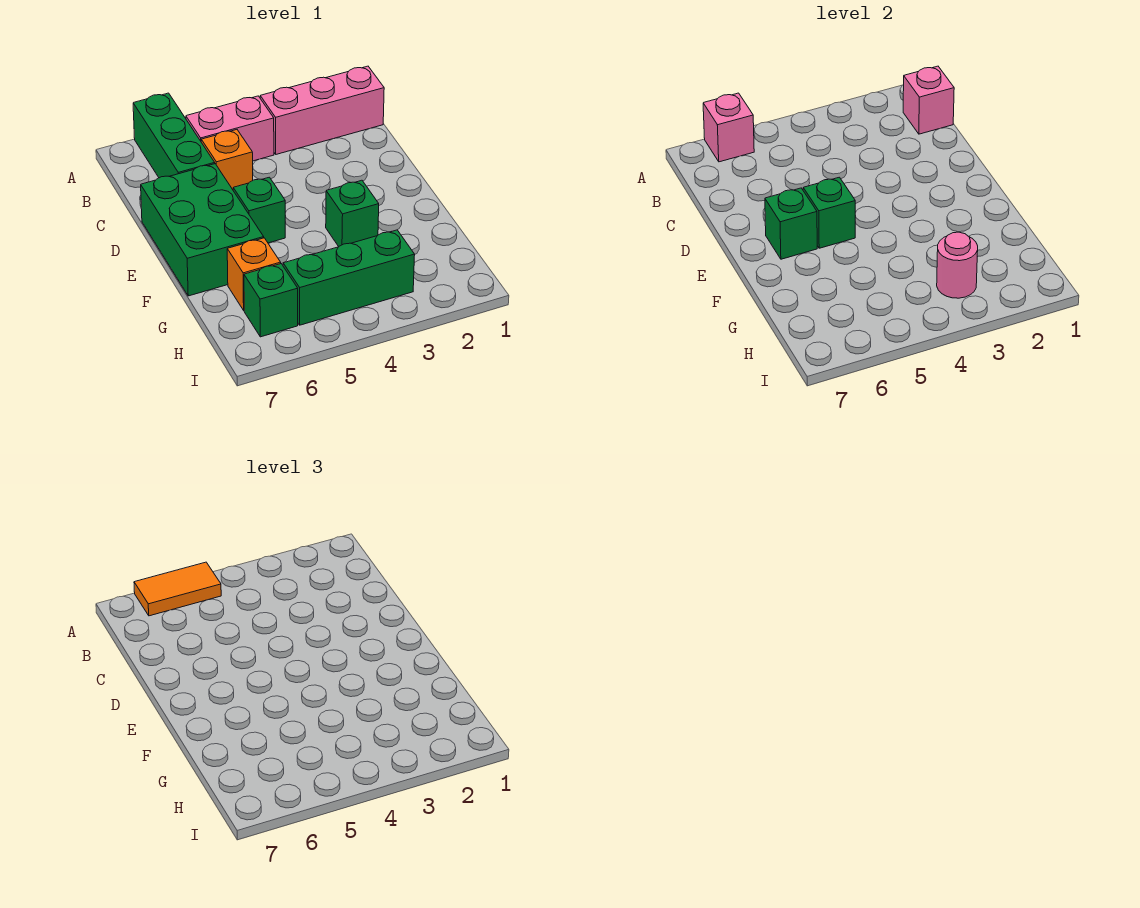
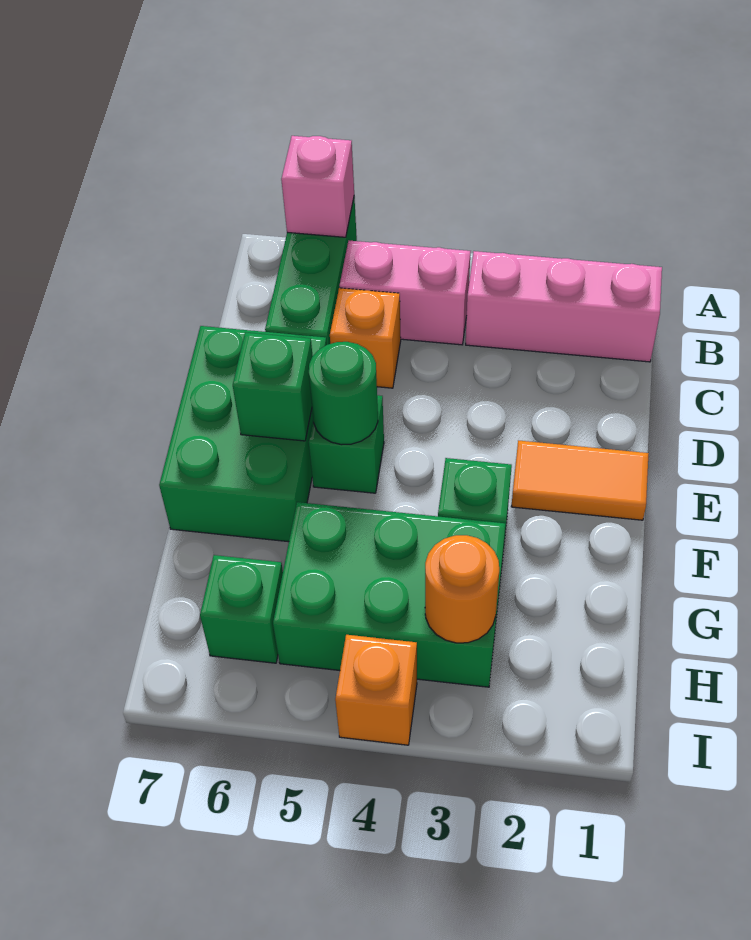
orange 1x2 tile [134,562,221,616] -> orange 1x2 tile moved to [511,440,649,520]
pink 1x1 brick [903,66,954,134] -> none
green 1x1 brick [803,177,855,248] -> green 1x1 round brick [309,342,378,445]
orange 1x1 brick [227,238,281,310] -> orange 1x1 brick moved to [335,635,417,745]
green 1x3 brick [283,230,415,325] -> green 2x3 brick [273,502,506,687]
pink 1x1 round brick [937,232,978,298] -> orange 1x1 round brick [425,535,499,643]

